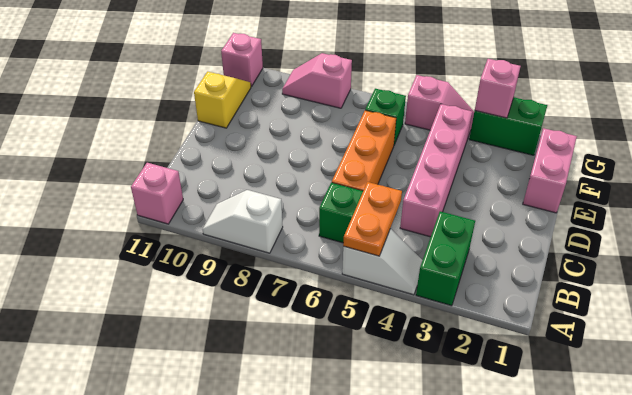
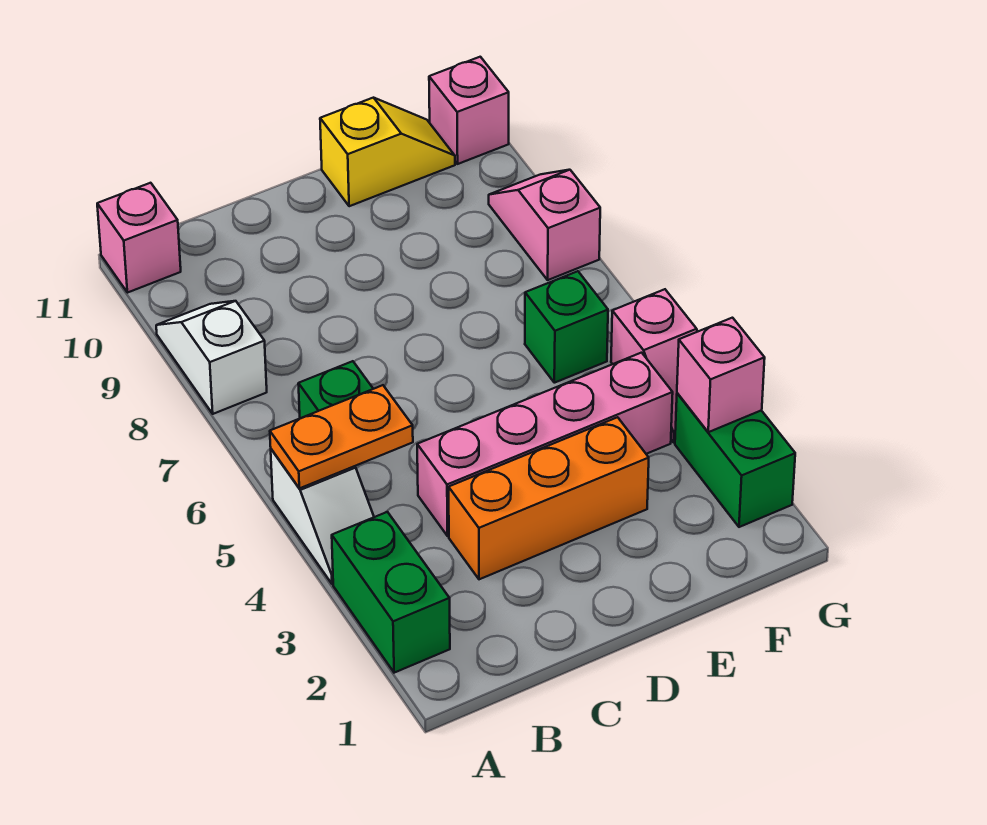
green 1x2 brick [416,211,475,306] -> green 1x2 brick turned to [332,512,450,673]
orange 1x3 brick [332,110,396,191] -> orange 1x3 brick moved to [449,417,649,579]
pink 1x2 brick [523,128,577,213] -> none

